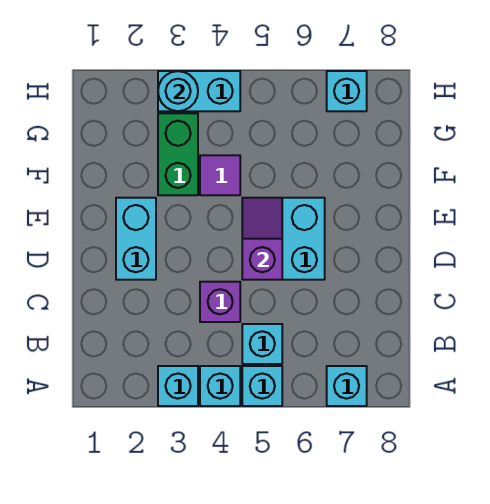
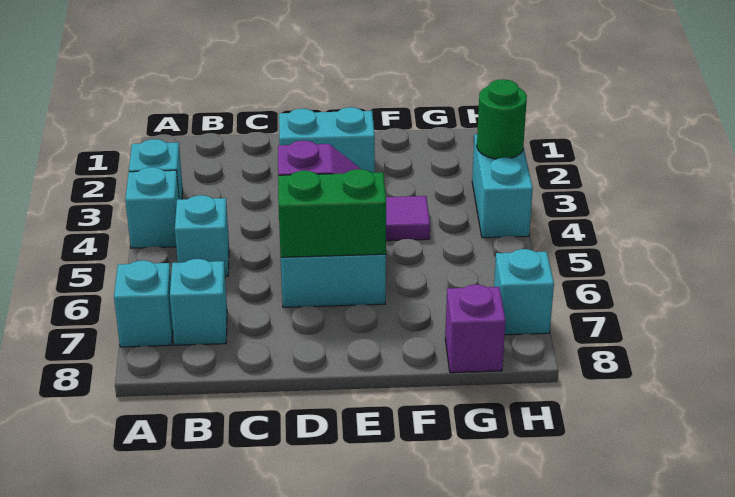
cyan 1x1 brick [242,366,282,406] -> cyan 1x1 brick moved to [170,259,227,345]
purple 1x1 brick [200,282,240,322] -> purple 1x1 brick moved to [445,285,506,373]
green 1x2 brick [158,113,198,195] -> green 1x2 brick moved to [278,169,386,257]
cyan 1x1 round brick [158,71,198,111] -> green 1x1 round brick [477,79,527,159]

